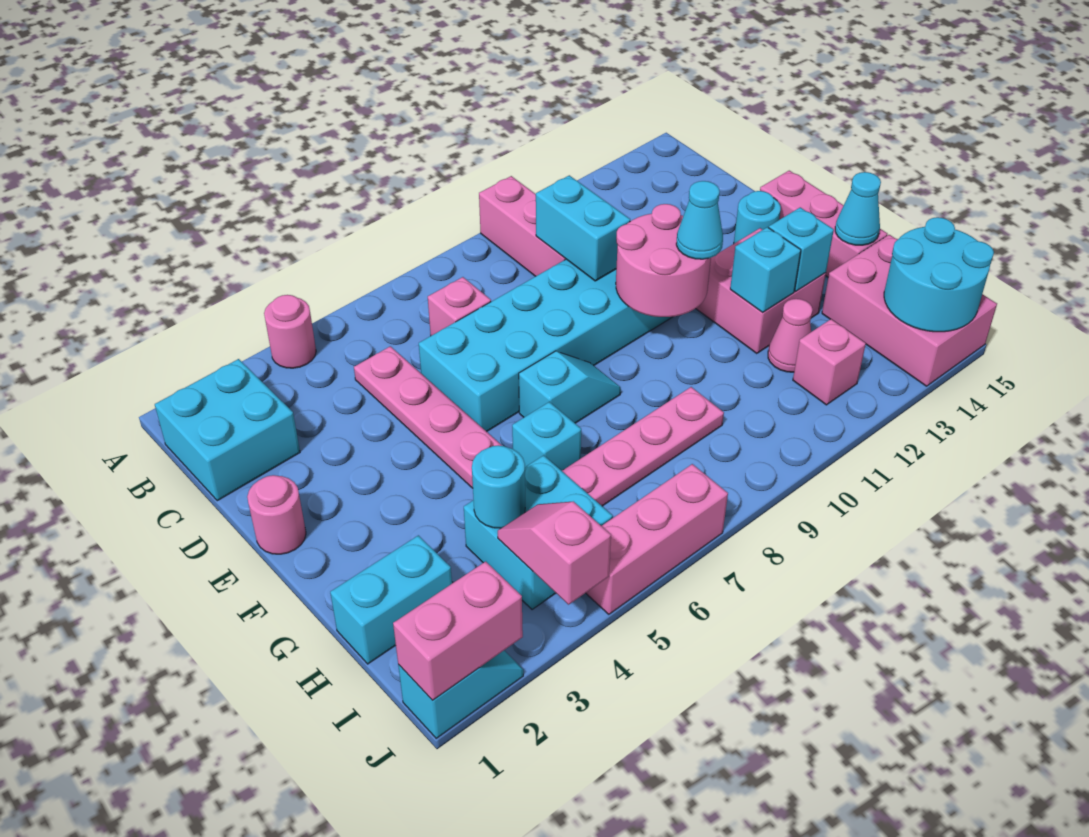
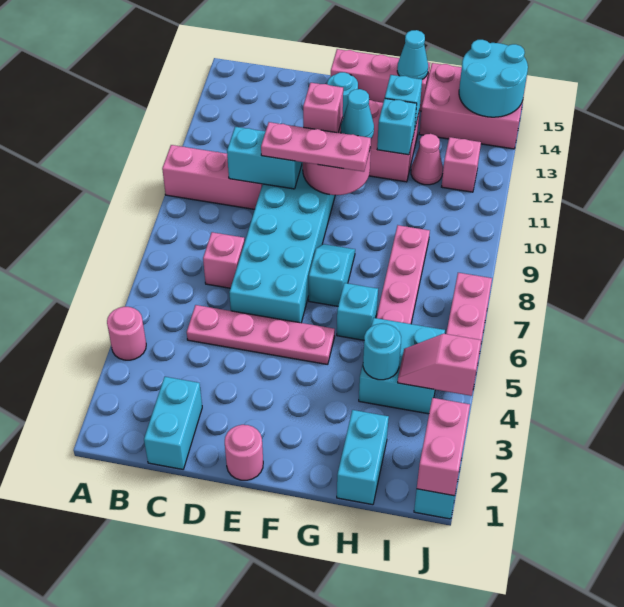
cyan 2x2 brick [155,359,300,501] -> cyan 1x2 brick [144,377,202,469]
none -> pink 1x3 plate [261,122,371,172]
none -> pink 1x1 brick [303,83,343,133]

